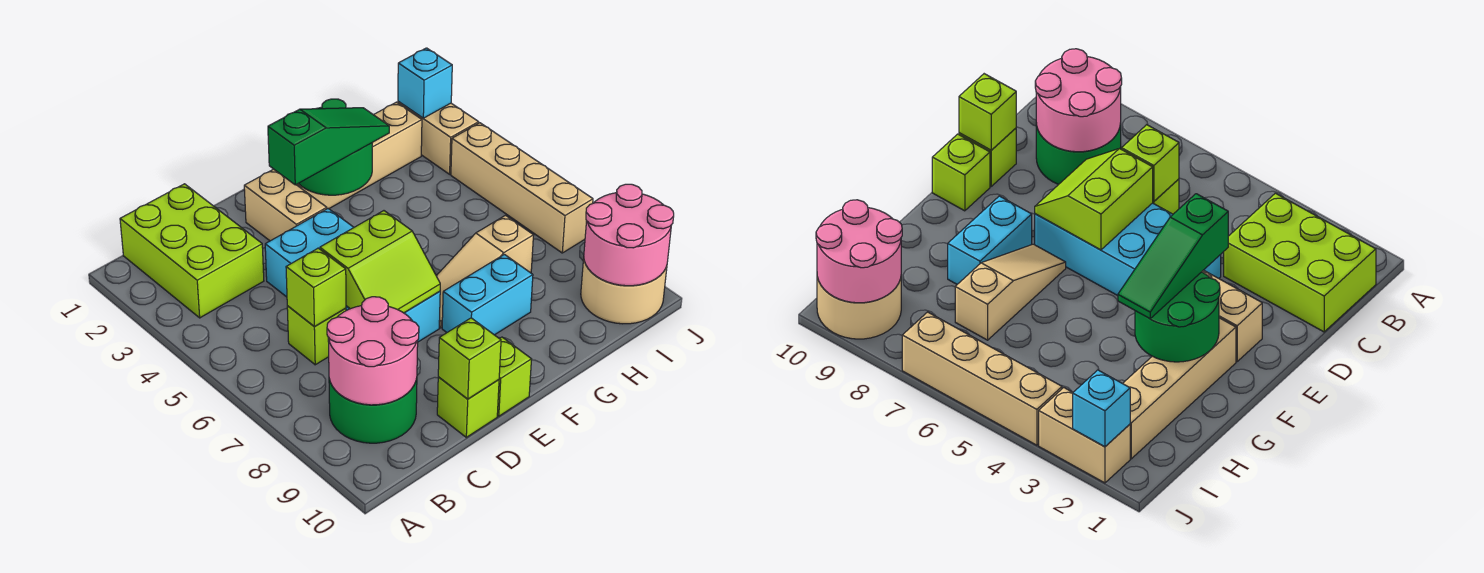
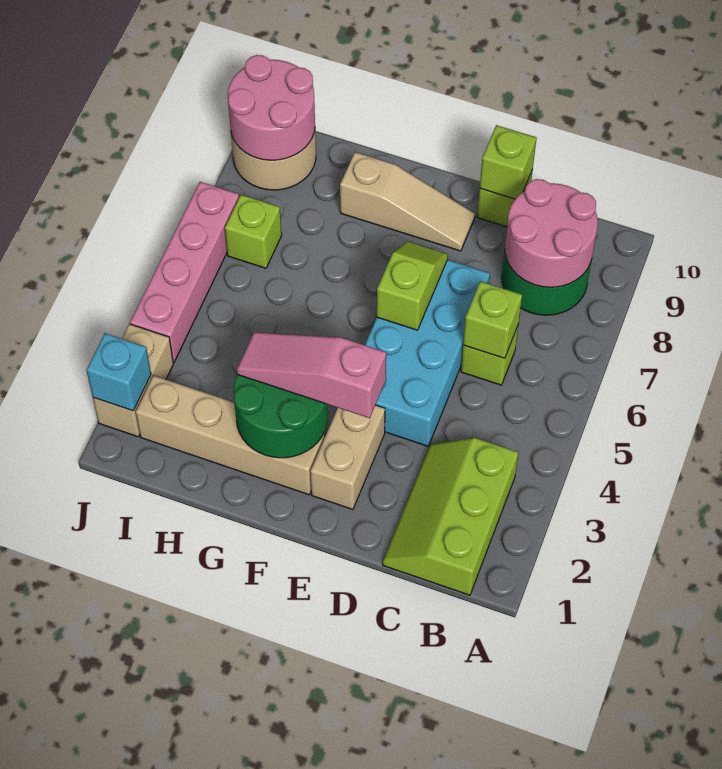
lime 2x3 brick [120,184,264,318] -> lime 2x3 slope [383,438,518,595]
lime 2x2 slope [320,211,440,313] -> lime 1x2 slope [377,241,448,330]
green 1x3 slope [268,108,389,185] -> pink 1x3 slope [237,332,386,418]
lime 1x1 brick [497,337,532,416] -> lime 1x1 brick moved to [225,195,282,268]
tan 1x3 slope [437,215,534,328] -> tan 1x3 slope moved to [340,152,475,251]
cyan 1x2 brick [442,254,533,335] -> none
tan 1x4 brick [451,123,593,253] -> pink 1x4 brick [130,182,239,362]

